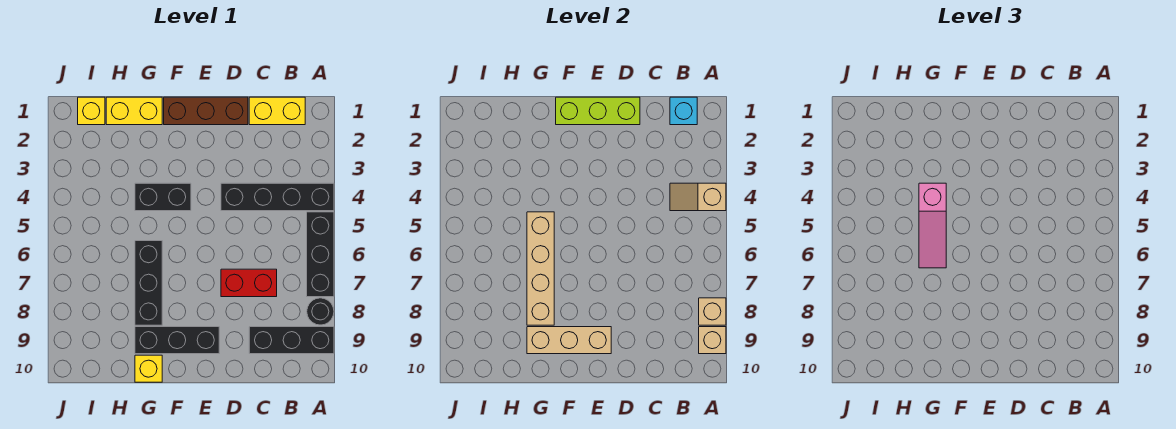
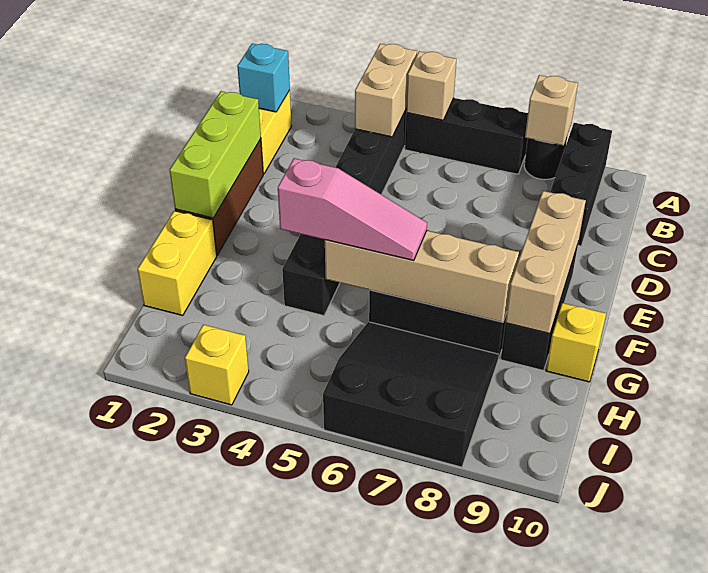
tan 1x2 slope [670,183,726,211] -> tan 1x2 brick [355,44,417,137]
tan 1x1 brick [699,327,726,354] -> tan 1x1 brick moved to [406,51,456,120]
red 1x2 brick [221,269,277,297] -> none
none -> black 3x3 slope [323,322,499,467]
yellow 1x1 brick [78,97,105,125] -> yellow 1x1 brick moved to [185,325,249,405]

